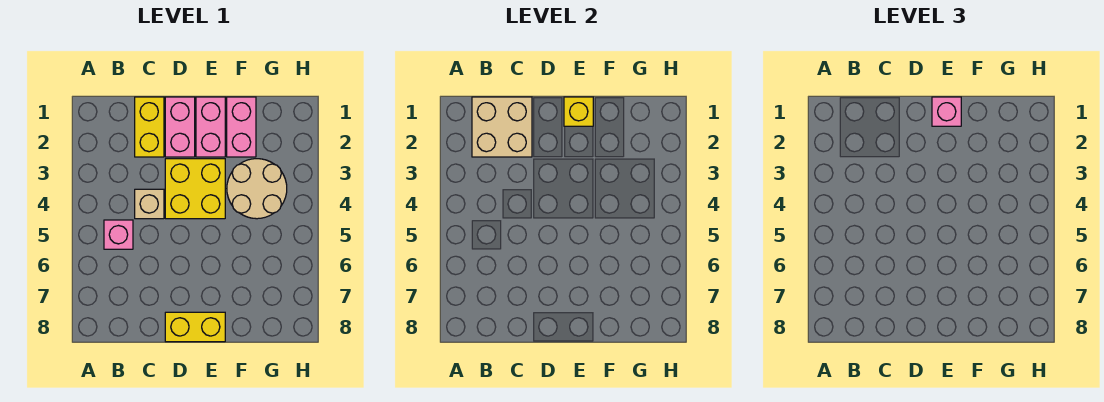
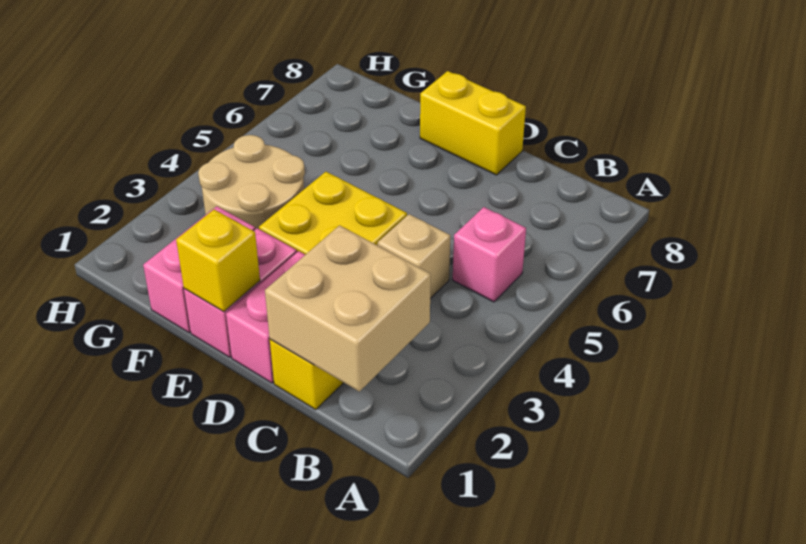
pink 1x1 brick [932,97,961,126] -> none

